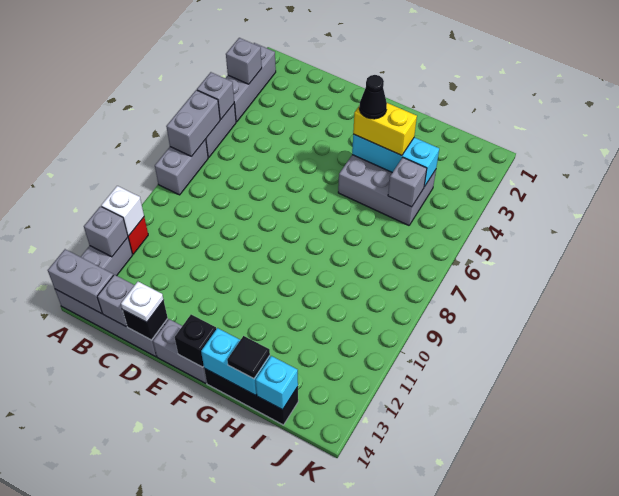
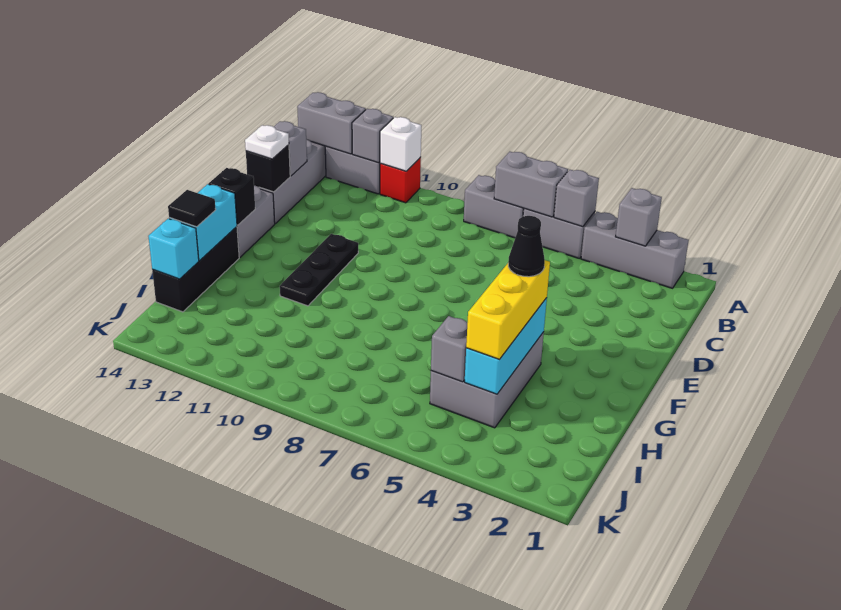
grey 1x2 brick [48,249,113,314] -> grey 1x2 brick turned to [297,92,366,154]
none -> black 1x3 plate [280,234,358,306]
yellow 1x2 brick [353,103,417,155] -> yellow 1x3 brick [466,260,550,360]

